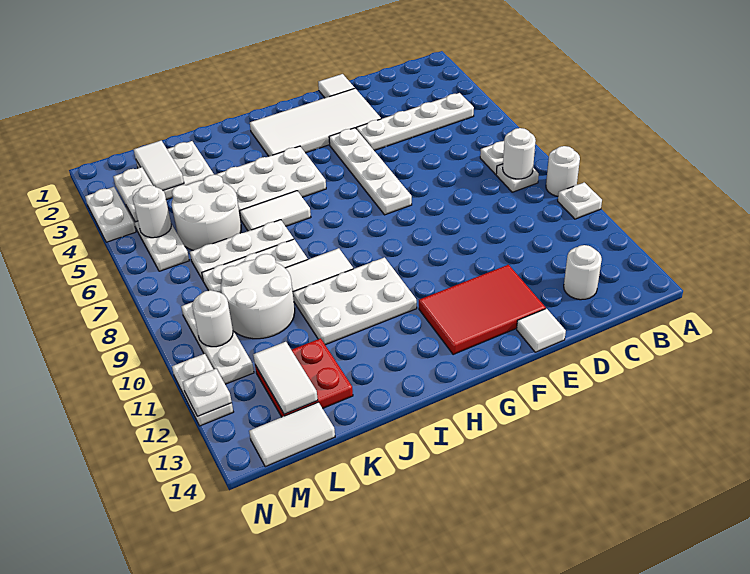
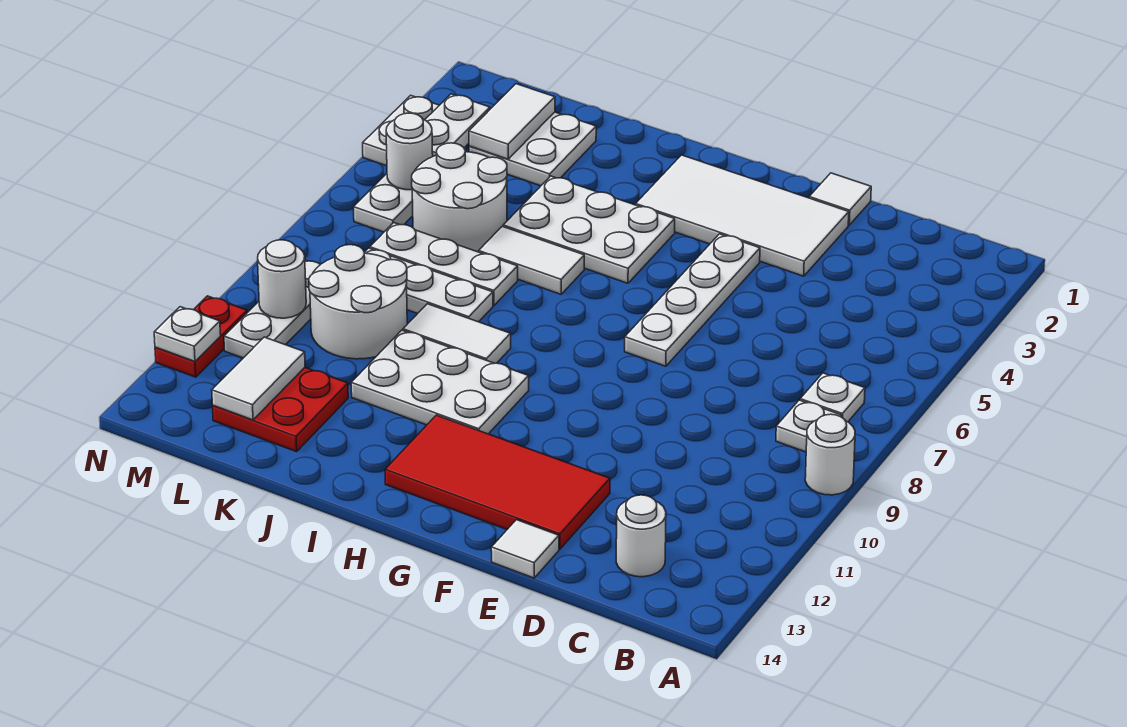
white 1x1 plate [558,182,602,219] -> none
white 1x4 plate [356,93,474,151] -> none
white 1x1 round brick [503,128,536,179] -> none
red 2x3 tile [419,265,546,355] -> red 2x4 tile [385,415,610,549]
white 1x2 tile [249,402,335,467] -> none
white 1x2 plate [172,354,233,426] -> red 1x2 plate [155,296,247,377]

